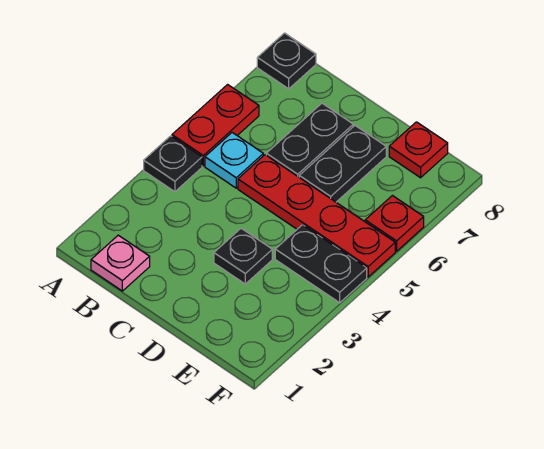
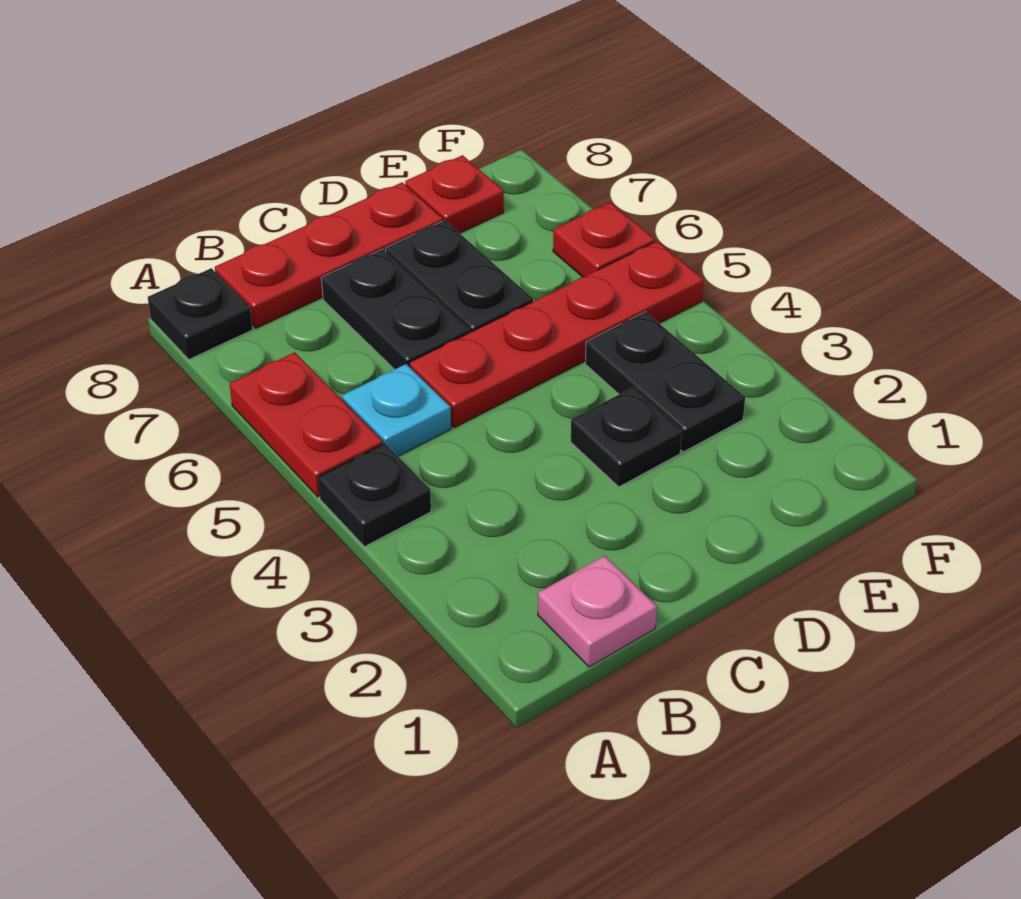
none -> red 1x3 plate [215,182,443,328]
black 1x2 plate [275,225,367,303] -> black 1x2 plate turned to [585,312,745,452]

